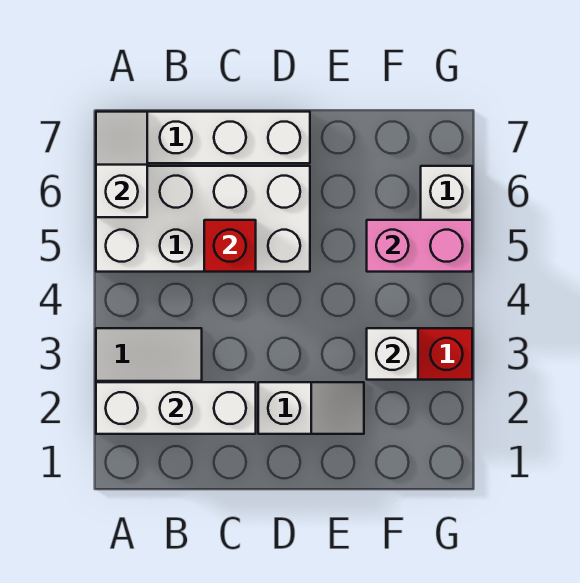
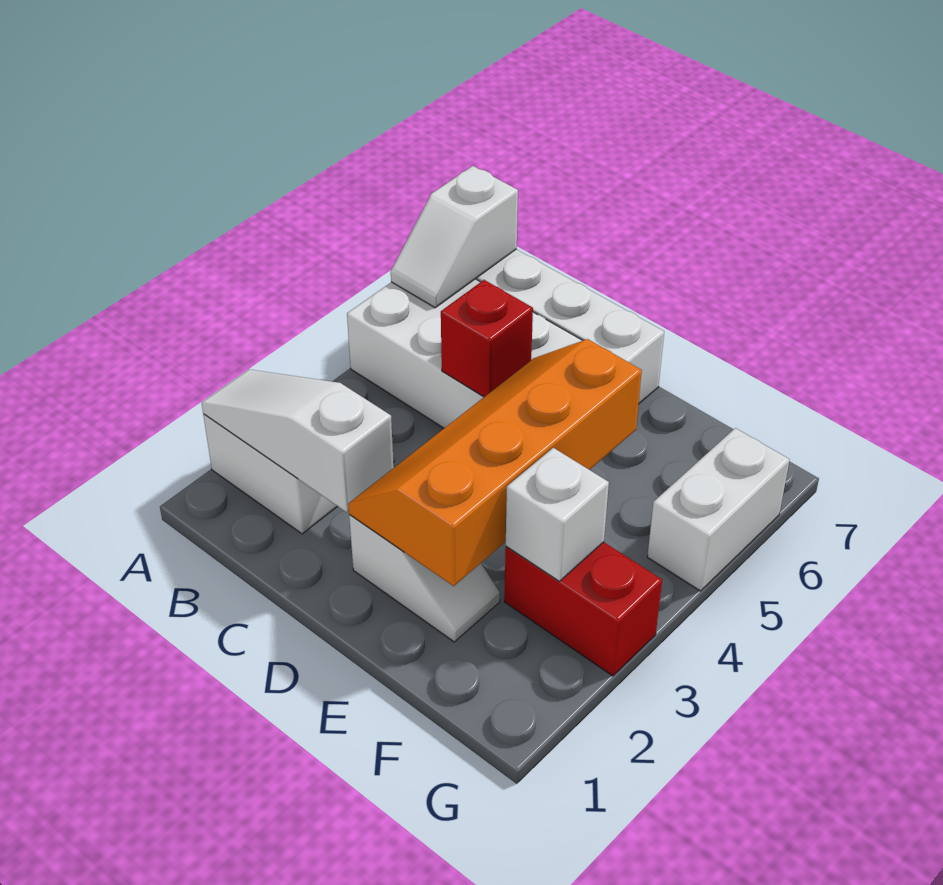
white 1x3 brick [96,382,256,434] -> white 1x3 slope [202,369,394,512]
white 1x2 slope [96,112,147,217] -> white 1x2 slope turned to [391,166,518,308]
none -> orange 2x4 slope [348,339,642,586]
pink 1x2 brick [367,220,472,272] -> none

